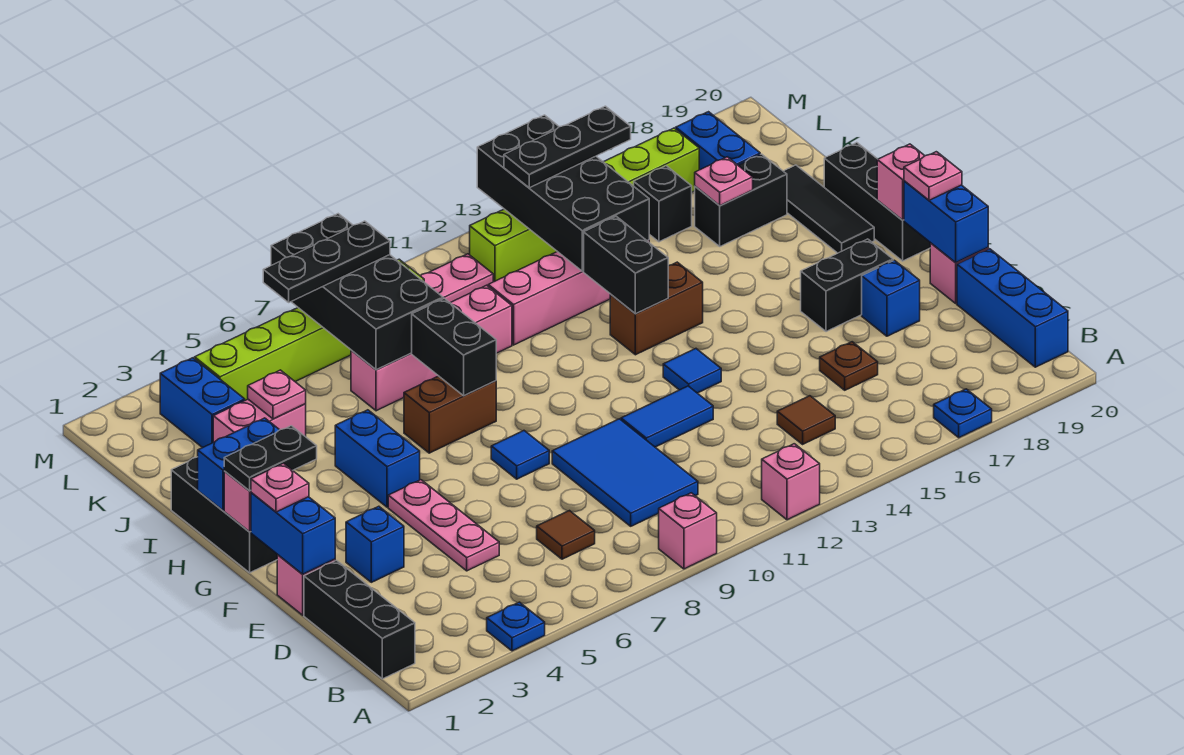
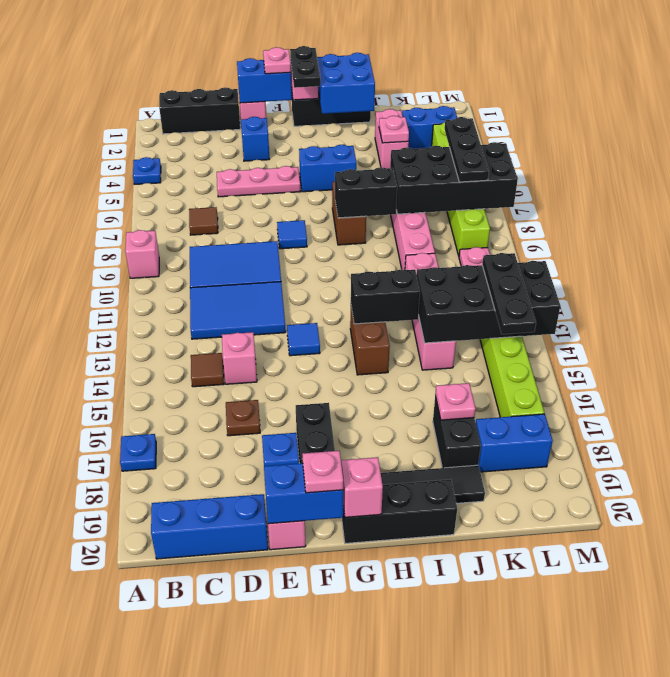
pink 1x1 brick [762,444,820,520] -> pink 1x1 brick moved to [222,332,257,384]
blue 1x2 tile [621,386,713,447] -> blue 2x3 tile [190,282,286,339]
blue 1x2 brick [198,418,279,511] -> blue 2x2 brick [317,53,375,114]
black 1x1 brick [634,166,692,242] -> none

